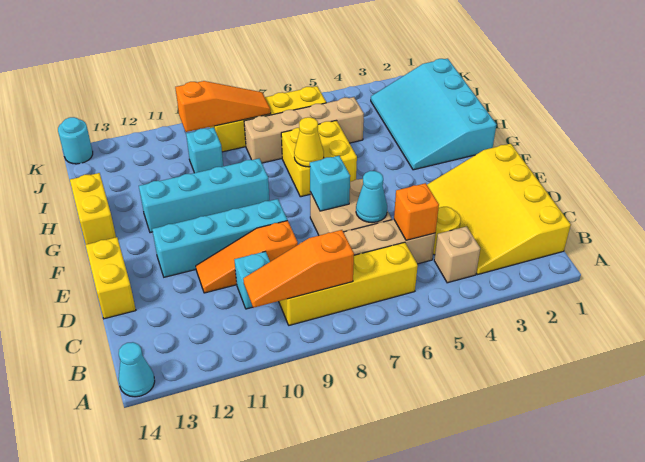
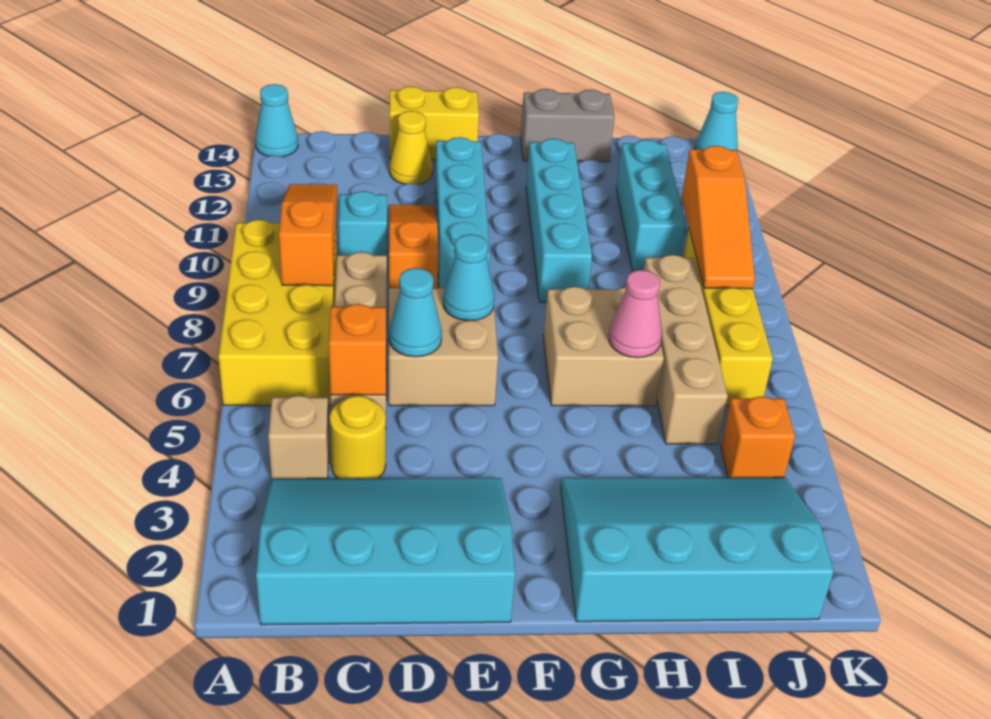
yellow 3x4 slope [427,144,571,275] -> cyan 3x4 slope [256,478,515,625]
yellow 1x4 brick [279,242,418,325] -> yellow 2x4 brick [219,220,337,405]
cyan 1x1 brick [310,156,350,211] -> cyan 1x1 cone [443,234,494,321]
yellow 2x2 brick [281,120,357,197] -> tan 2x2 brick [543,287,664,406]
yellow 1x1 cone [294,117,324,167] -> yellow 1x1 cone moved to [389,111,433,184]
yellow 1x2 brick [70,173,116,244] -> grey 1x2 brick [520,89,615,162]
none -> pink 1x1 cone [609,270,662,358]
cyan 1x1 brick [186,127,223,173] -> cyan 1x3 brick [616,140,686,271]
none -> orange 1x1 brick [721,396,795,478]
cyan 1x1 round brick [58,117,93,164] -> cyan 1x1 cone [695,92,738,150]

